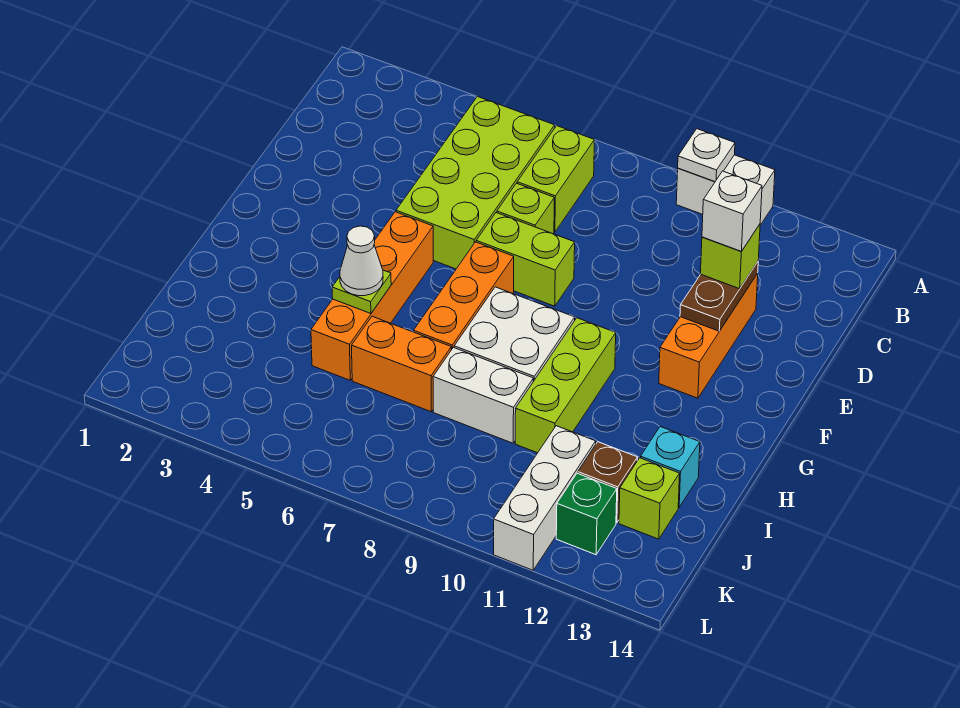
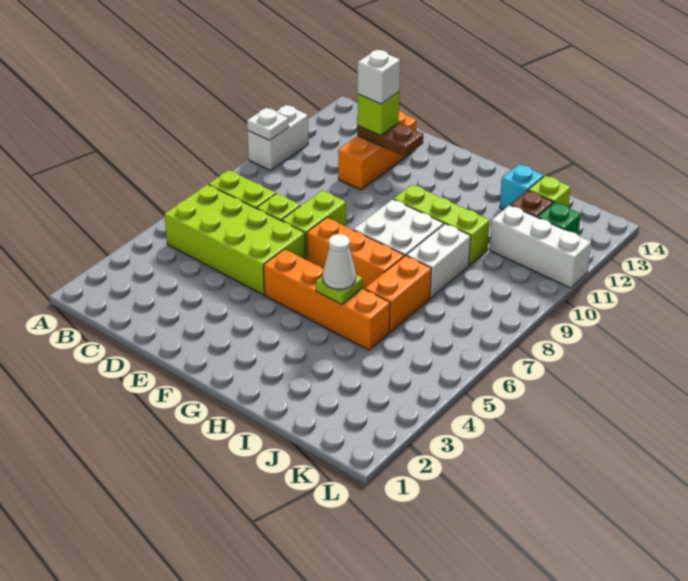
orange 1x3 brick [659,274,758,398] -> orange 1x3 brick turned to [338,111,417,190]

